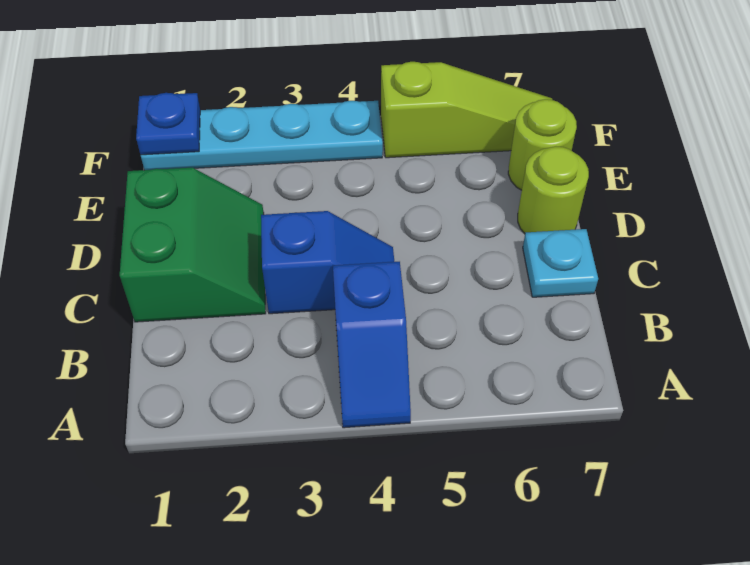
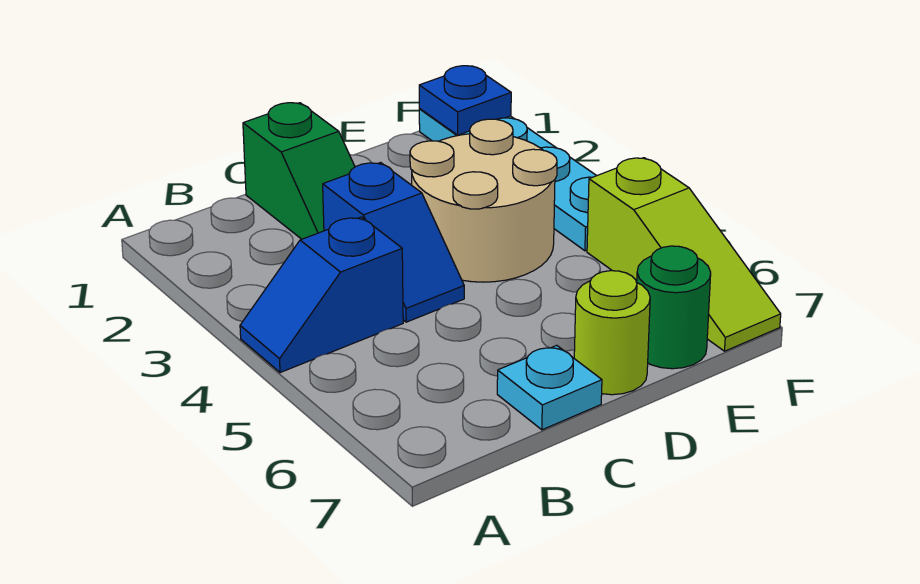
green 2x2 slope [120,168,266,322] -> green 1x2 slope [243,103,355,239]
none -> tan 2x2 round brick [410,119,557,282]
lime 1x1 round brick [508,99,577,190] -> green 1x1 round brick [637,246,711,369]

